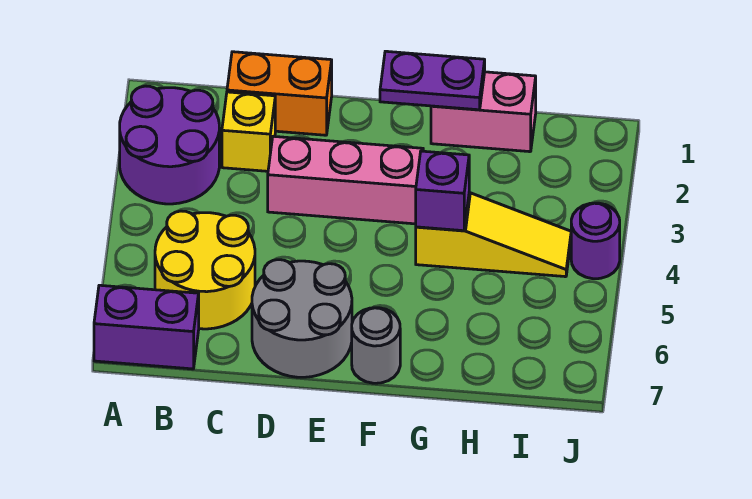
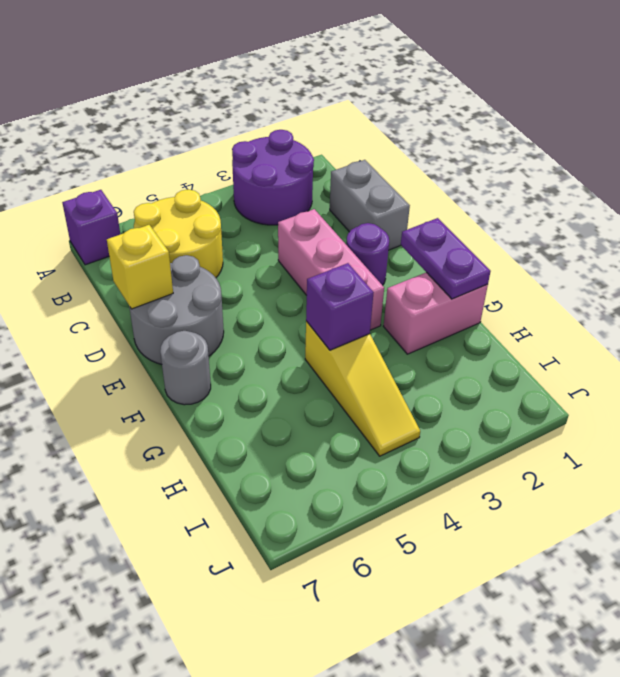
purple 1x2 brick [94,285,199,369] -> purple 1x1 brick [62,190,120,265]
orange 1x2 brick [227,52,332,135] -> grey 1x2 brick [330,160,410,250]
yellow 1x1 brick [222,92,275,171] -> yellow 1x1 brick moved to [107,225,173,309]
pink 1x2 brick [431,72,536,152] -> pink 1x2 brick turned to [384,272,488,354]
purple 1x1 round brick [571,203,620,279] -> purple 1x1 round brick moved to [346,223,389,285]

